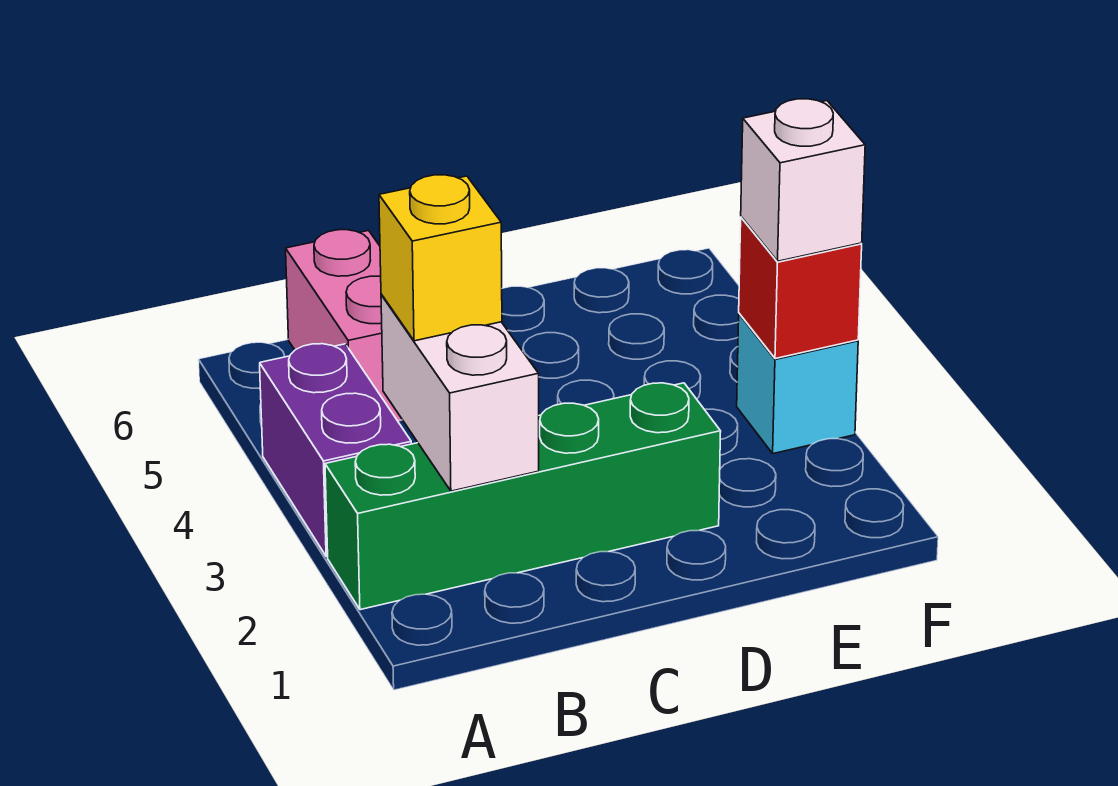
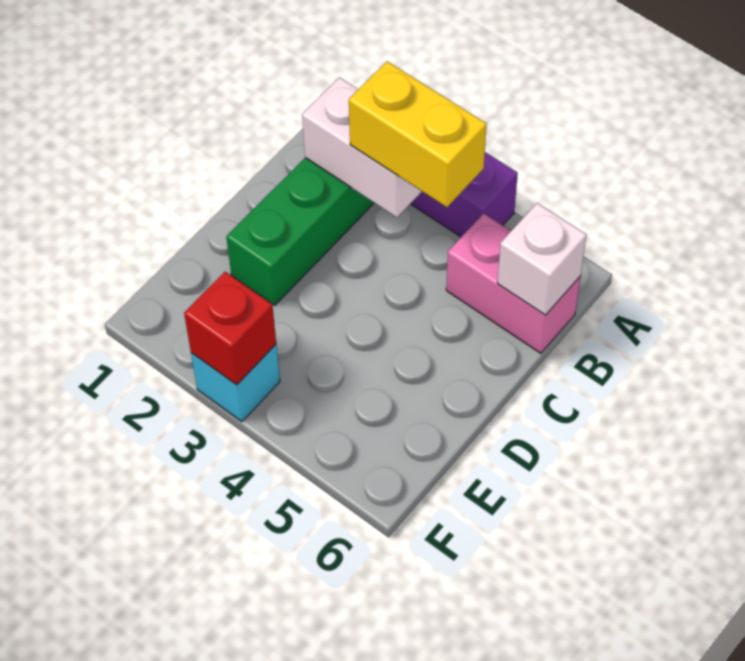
yellow 1x1 brick [379,175,502,341] -> yellow 1x2 brick [349,61,486,207]
white 1x1 brick [741,99,865,261] -> white 1x1 brick moved to [497,203,586,315]

